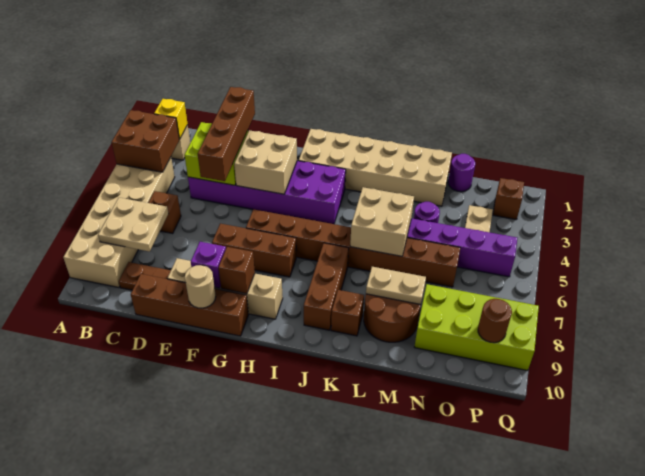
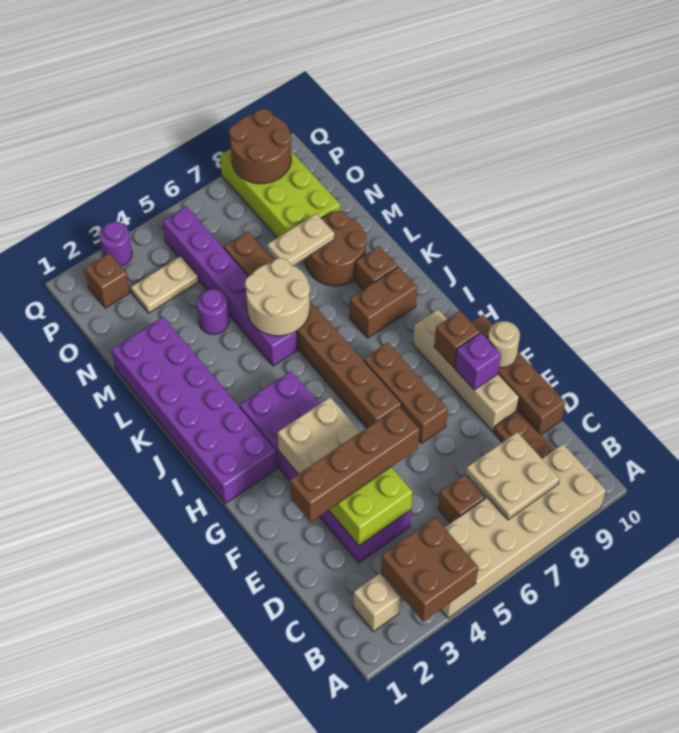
yellow 1x1 brick [154,99,188,139] -> none
tan 2x6 brick [299,129,452,206] -> purple 2x6 brick [112,317,277,503]
brown 1x3 brick [304,243,349,330] -> brown 1x2 brick [350,267,417,338]
tan 2x2 brick [350,187,414,256] -> tan 2x2 round brick [245,258,310,336]
tan 1x2 plate [366,267,426,305] -> tan 1x2 plate turned to [267,214,334,266]
purple 1x1 round brick [448,154,475,192] -> purple 1x1 round brick moved to [99,222,132,266]
brown 1x1 round brick [478,299,512,343] -> brown 2x2 round brick [229,109,291,184]

